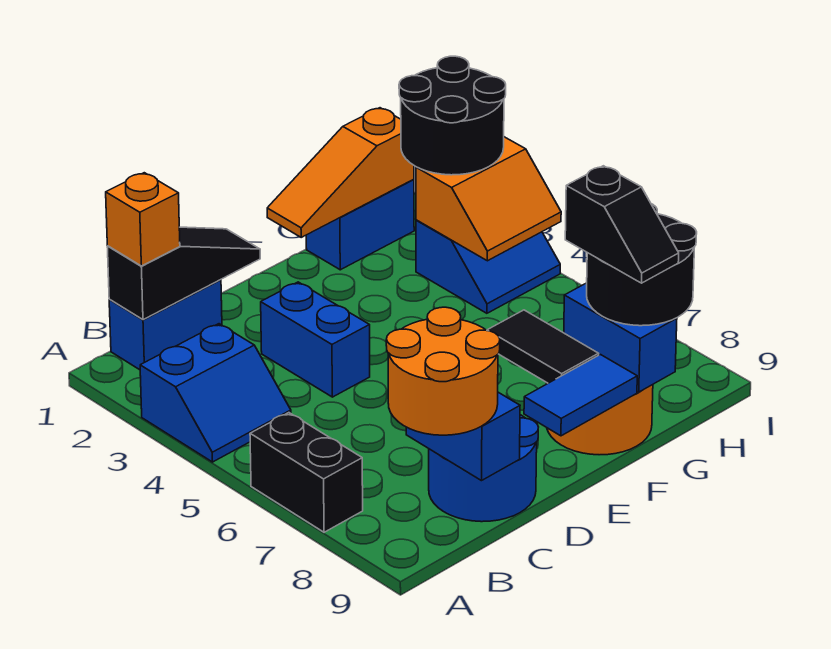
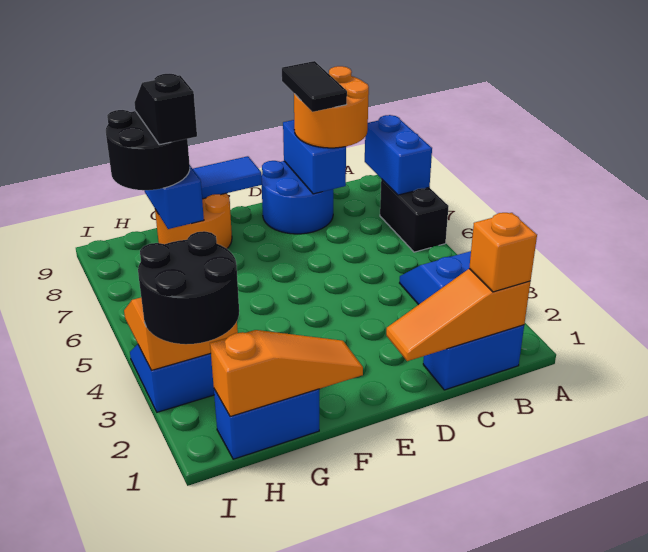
black 1x3 slope [107,227,260,320] -> orange 1x3 slope [386,269,530,361]
blue 1x2 brick [261,282,370,397] -> blue 1x2 brick moved to [365,115,432,195]
black 1x2 tile [487,310,599,383] -> black 1x2 tile moved to [282,61,347,112]

